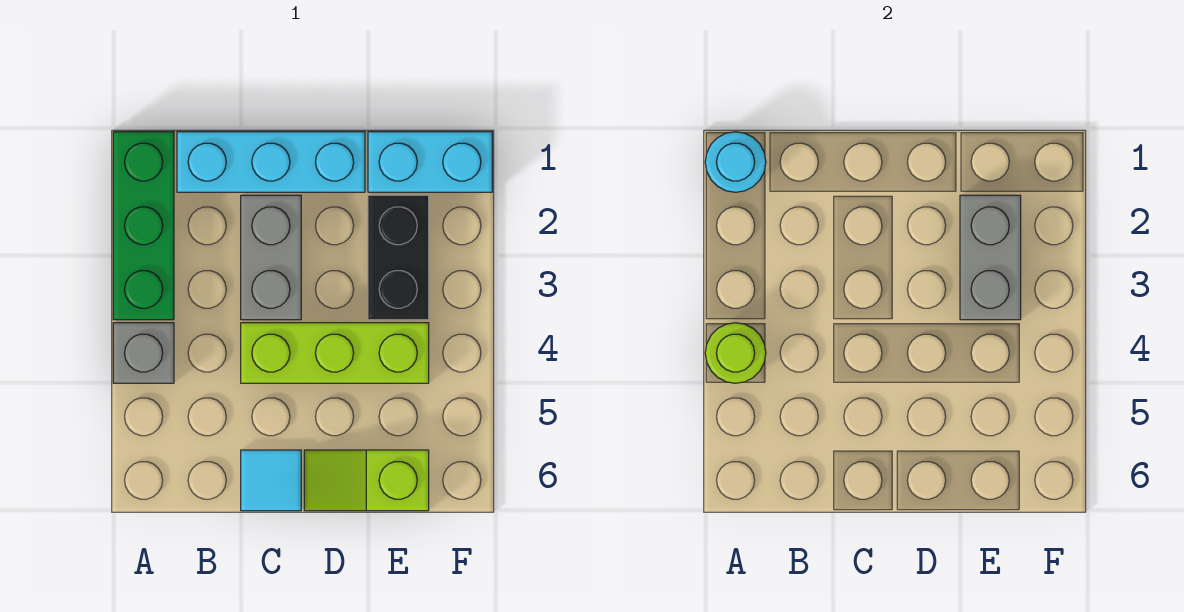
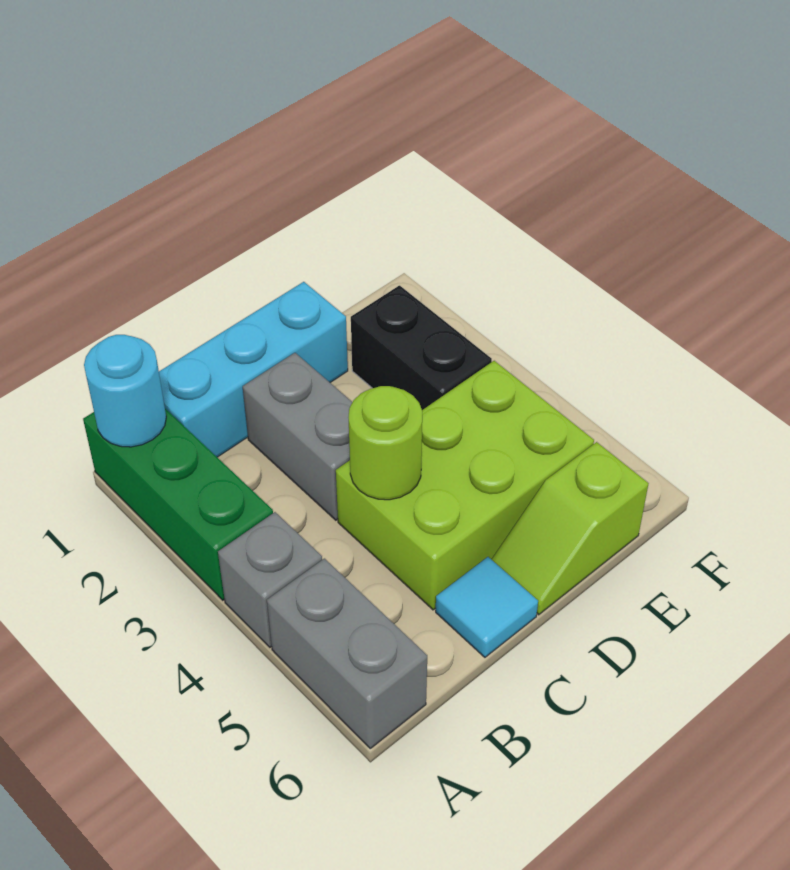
lime 1x1 round brick [705,323,766,383] -> lime 1x1 round brick moved to [348,386,422,500]
lime 1x3 brick [241,323,429,383] -> lime 2x3 brick [336,361,594,610]
cyan 1x2 brick [368,132,492,192] -> none
grey 1x2 brick [960,195,1021,320] -> grey 1x2 brick moved to [267,559,427,748]

